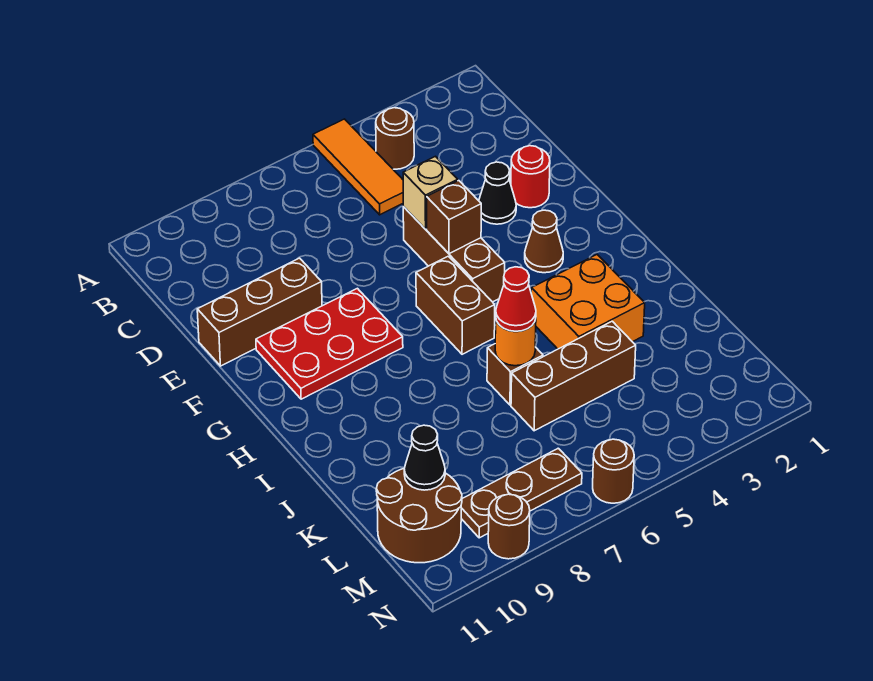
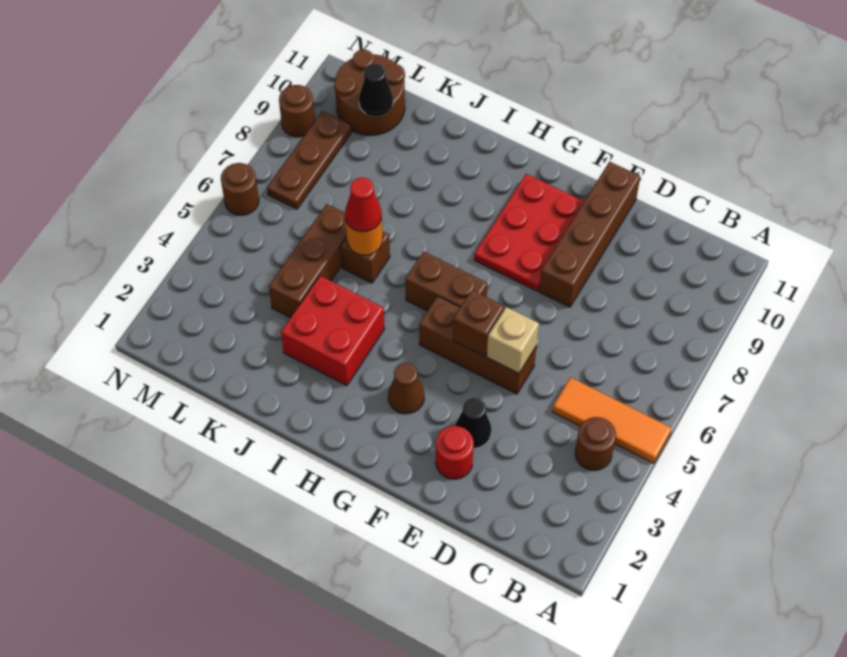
brown 1x3 brick [197,258,322,366] -> brown 1x4 brick [539,162,640,307]
orange 2x2 brick [531,255,645,349] -> red 2x2 brick [281,276,385,386]

